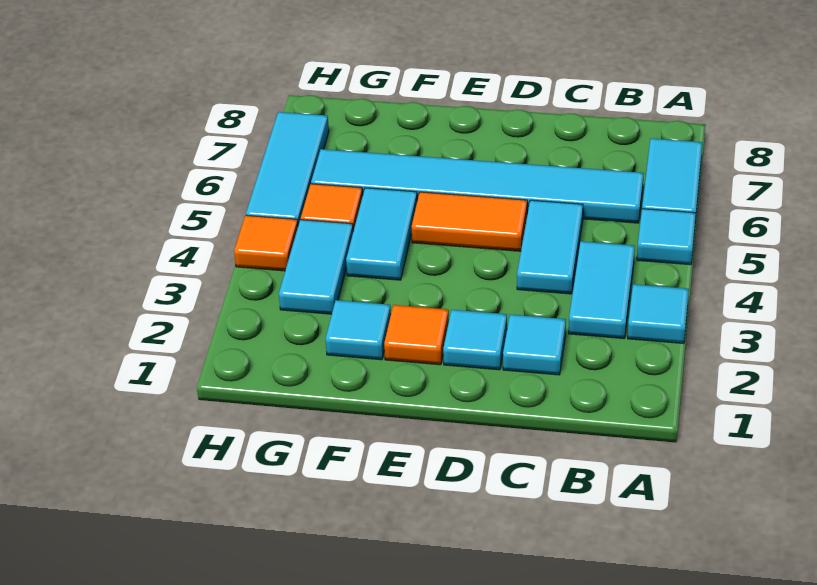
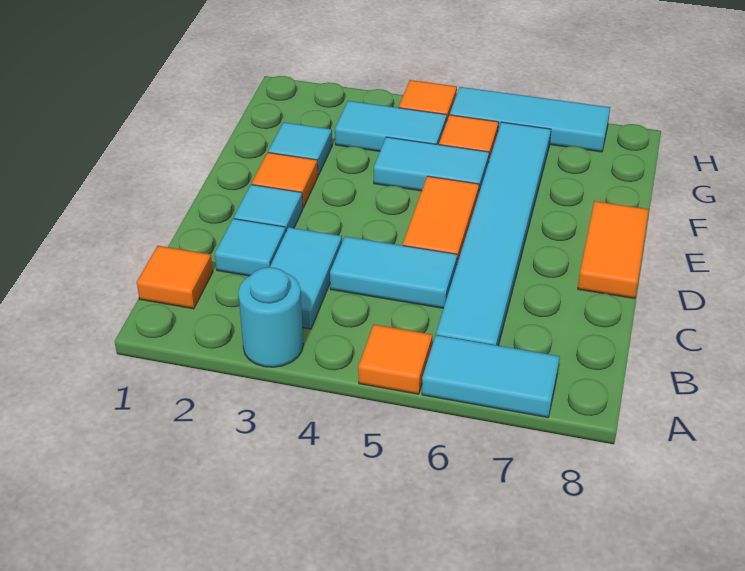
cyan 1x1 tile [628,284,689,344] -> cyan 1x1 round brick [238,267,303,367]
cyan 1x1 tile [637,209,696,265] -> orange 1x1 tile [358,325,432,394]
none -> orange 1x1 tile [137,246,213,309]
cyan 1x2 tile [569,241,635,339] -> cyan 1x2 tile turned to [270,227,342,329]
none -> orange 1x2 tile [578,201,649,299]

